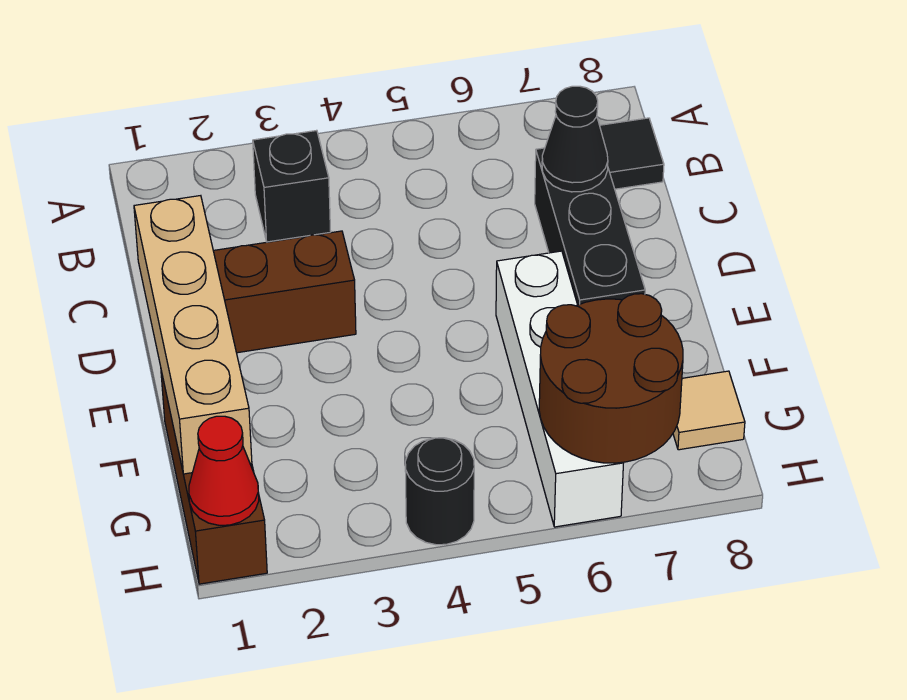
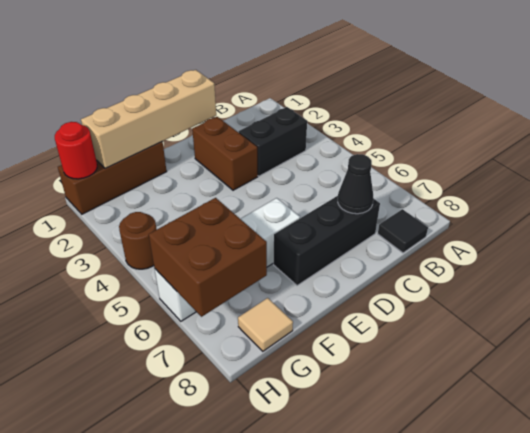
black 1x1 brick [253,130,331,242] -> black 1x2 brick [238,107,307,176]
brown 2x2 round brick [539,294,683,463] -> brown 2x2 brick [149,198,267,317]
red 1x1 cone [189,416,259,525] -> red 1x1 round brick [55,122,97,179]
black 1x1 round brick [405,438,474,545] -> brown 1x1 round brick [119,212,157,269]

